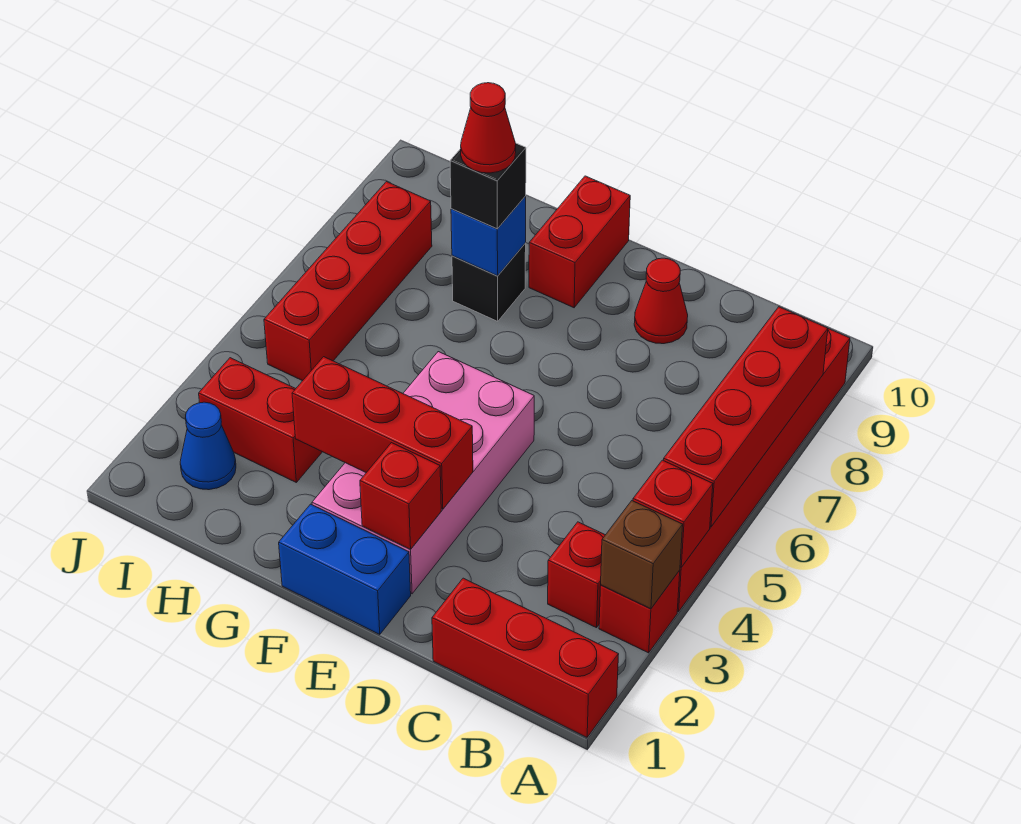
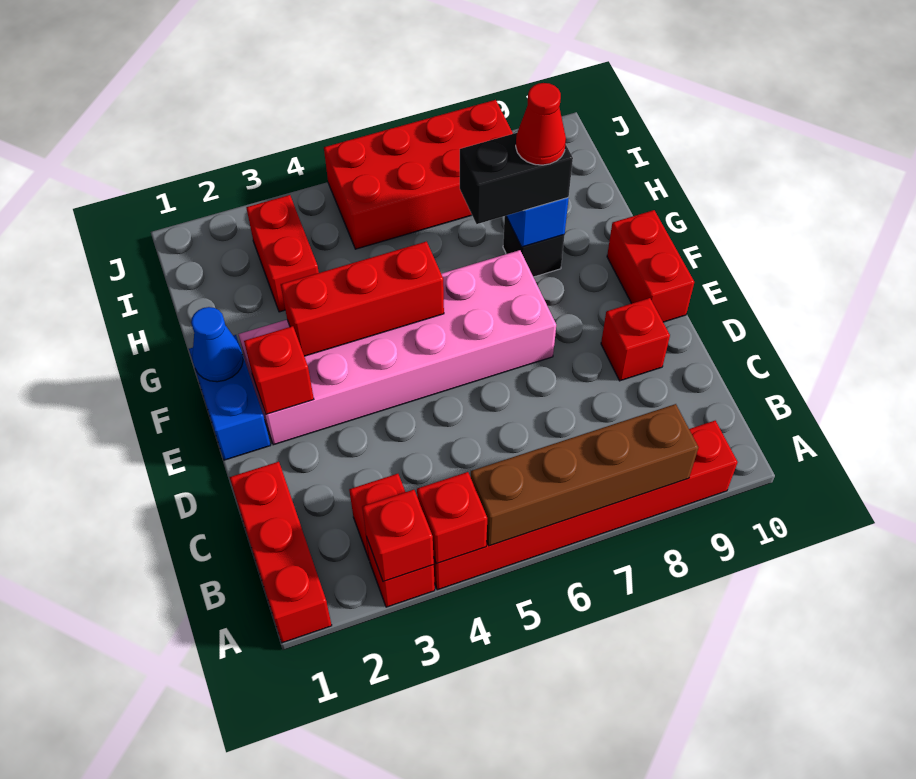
brown 1x1 brick [601,501,683,609] -> red 1x1 brick [362,490,434,582]
red 1x4 brick [664,307,828,527] -> brown 1x4 brick [471,404,698,546]
red 1x1 cone [634,258,688,344] -> red 1x1 brick [601,298,670,381]
pink 2x4 brick [312,352,534,594] -> pink 2x6 brick [238,250,556,445]
red 1x3 brick [292,357,473,509] -> red 1x3 brick turned to [281,242,444,356]
red 1x2 brick [529,176,630,308] -> red 1x2 brick turned to [607,210,694,322]
black 1x1 brick [450,143,526,229] -> black 1x2 brick [460,133,573,224]
blue 1x1 cone [180,402,236,490] -> blue 1x1 cone moved to [191,307,243,382]
red 1x4 brick [264,182,432,381] -> red 2x4 brick [324,100,513,249]

